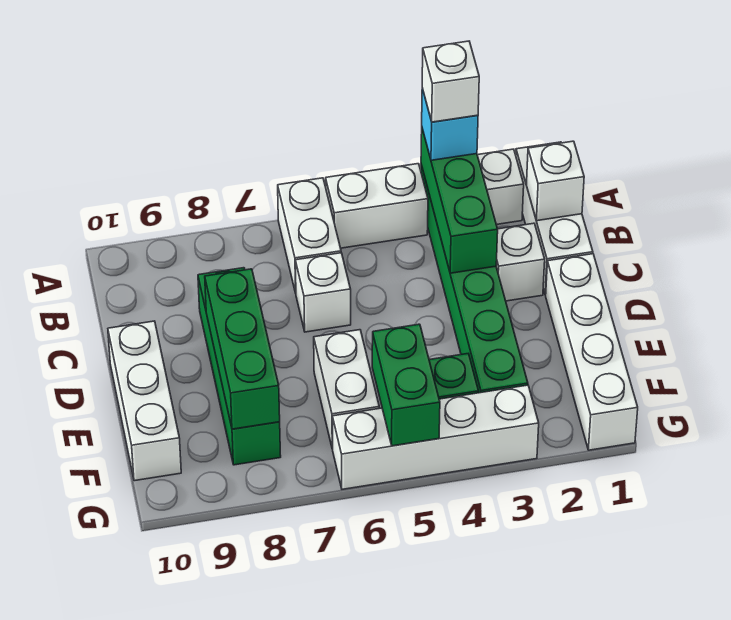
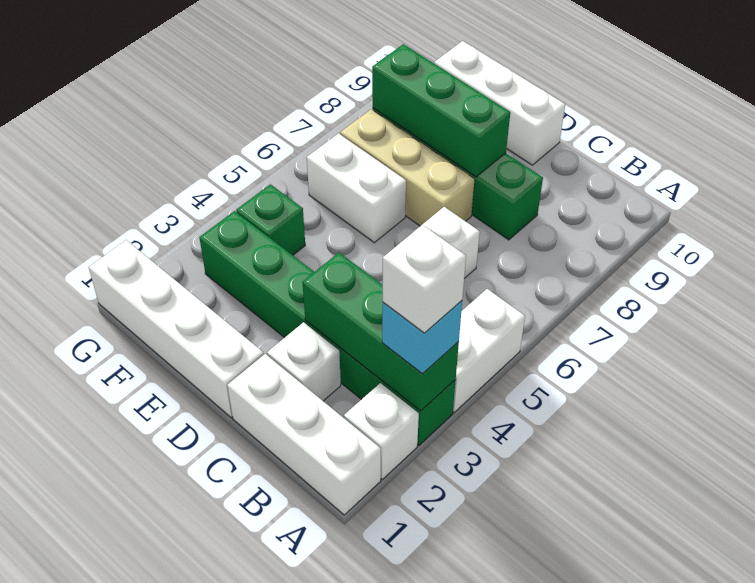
white 1x2 brick [278,178,341,293] -> none
white 1x1 brick [526,141,584,221] -> none
none -> tan 1x3 brick [340,109,475,226]
green 1x2 brick [372,324,440,446] -> none
white 1x4 brick [332,385,539,489] -> none

